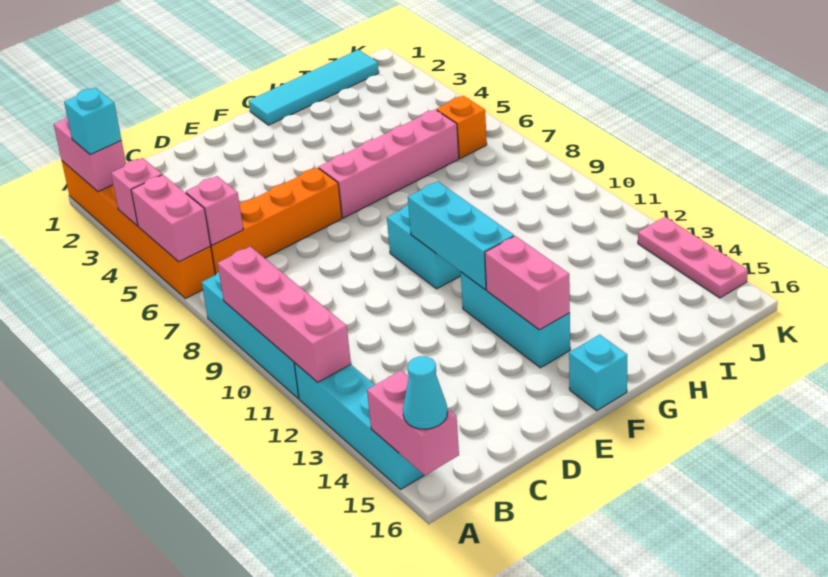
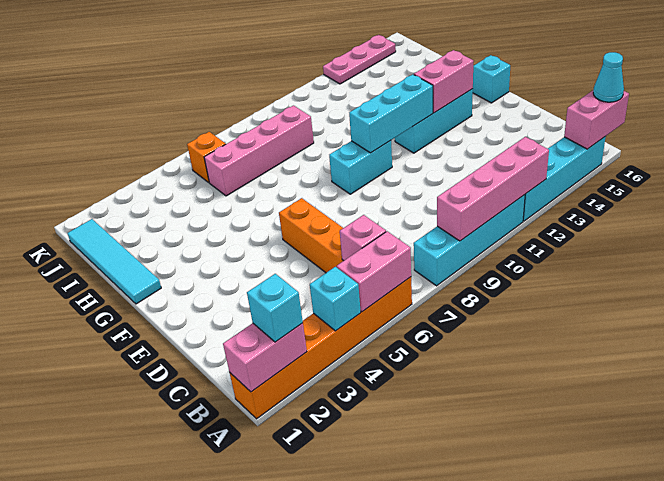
pink 1x1 brick [111,158,162,226] -> cyan 1x1 brick [310,267,361,331]
pink 1x4 brick [319,110,459,218] -> pink 1x4 brick turned to [204,106,314,196]

